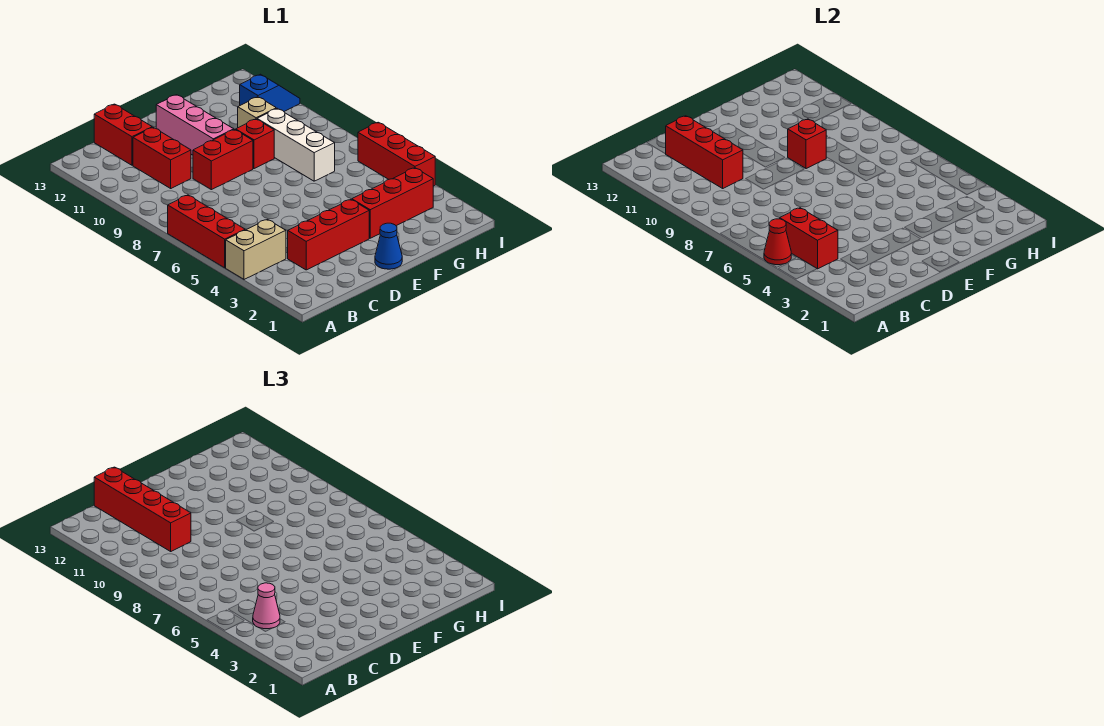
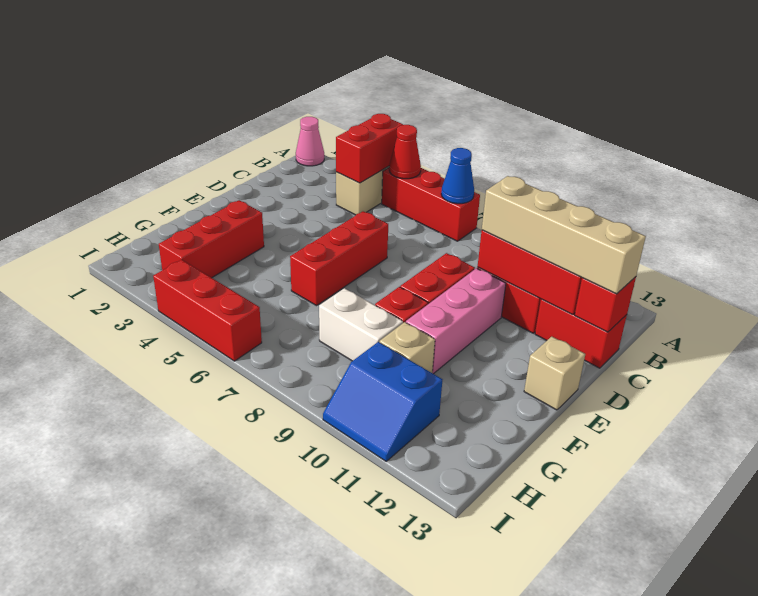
red 1x2 brick [780,208,838,269] -> red 1x2 brick turned to [336,114,403,183]
pink 1x1 cone [253,583,280,629] -> pink 1x1 cone moved to [296,117,324,166]
red 1x3 brick [288,199,369,270] -> red 1x3 brick moved to [290,211,388,306]
red 1x4 brick [94,467,191,551] -> tan 1x4 brick [482,176,646,294]
blue 1x1 cone [375,223,402,269] -> blue 1x1 cone moved to [441,148,474,204]
pink 1x3 brick [156,95,234,155] -> pink 1x3 brick turned to [406,268,506,374]
none -> tan 1x1 brick [524,337,585,410]
red 1x1 brick [788,119,826,169] -> red 1x1 brick moved to [575,277,636,332]
white 1x3 brick [257,108,335,181] -> white 1x2 brick [319,288,403,361]
blue 1x2 slope [240,74,300,111] -> blue 2x2 slope [323,342,442,461]

